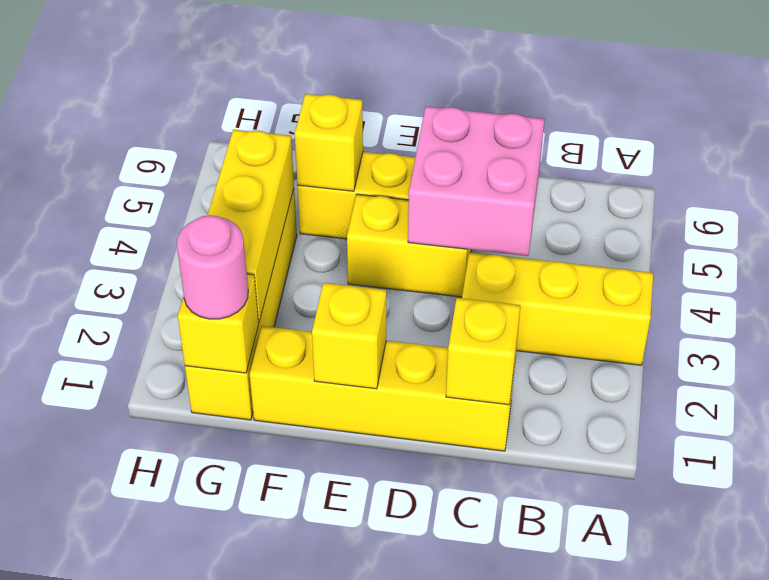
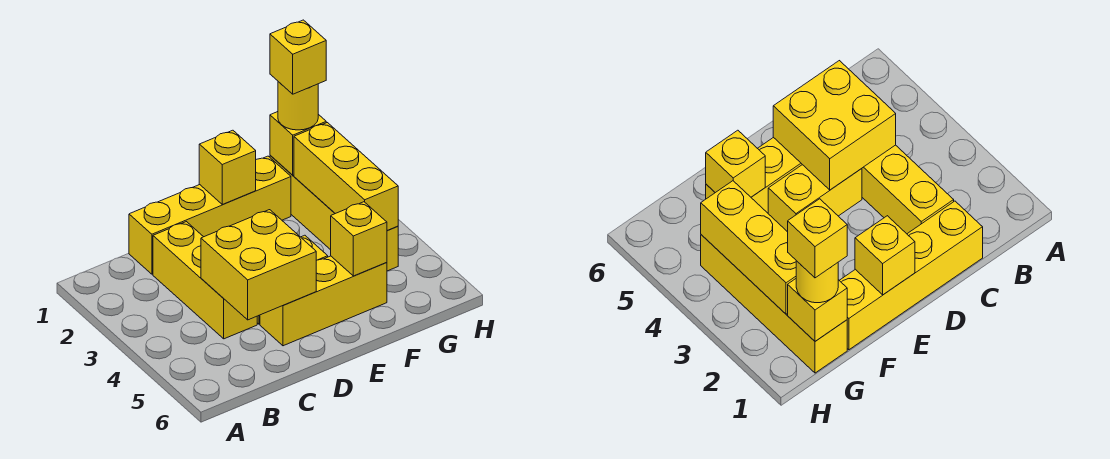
yellow 1x3 brick [462,252,653,365] -> yellow 1x3 brick turned to [153,222,257,339]
yellow 1x1 brick [446,298,520,405] -> yellow 1x1 brick moved to [270,20,326,94]
pink 2x2 brick [408,106,544,256] -> yellow 2x2 brick [201,210,316,320]
pink 1x1 round brick [177,215,248,319] -> yellow 1x1 round brick [278,82,318,130]

